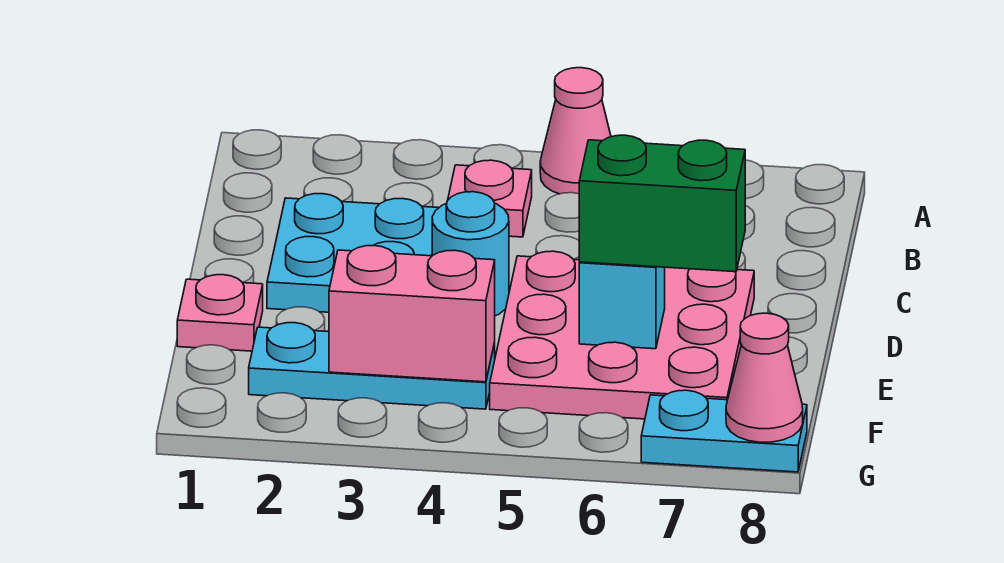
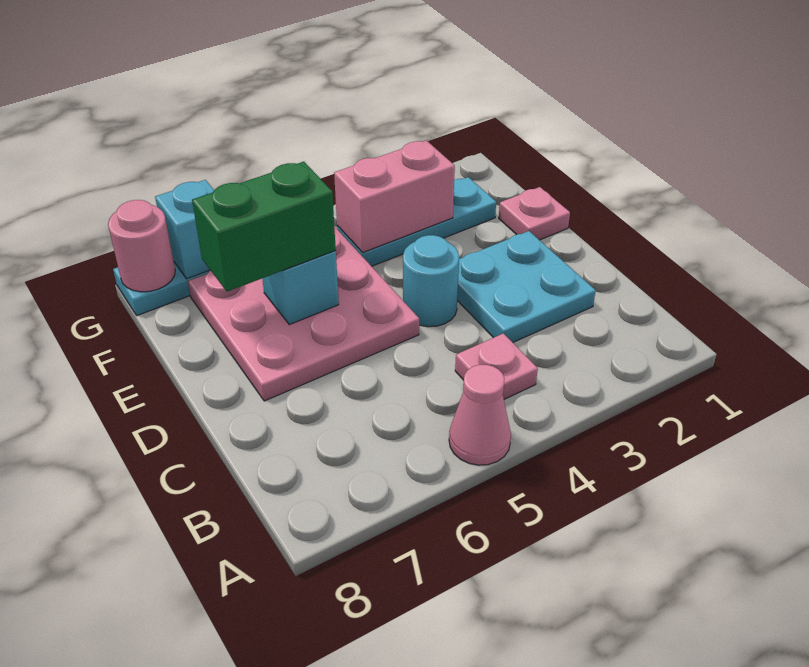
none -> cyan 1x1 brick [155,180,214,279]
pink 1x1 cone [726,313,803,442] -> pink 1x1 round brick [108,200,175,292]

